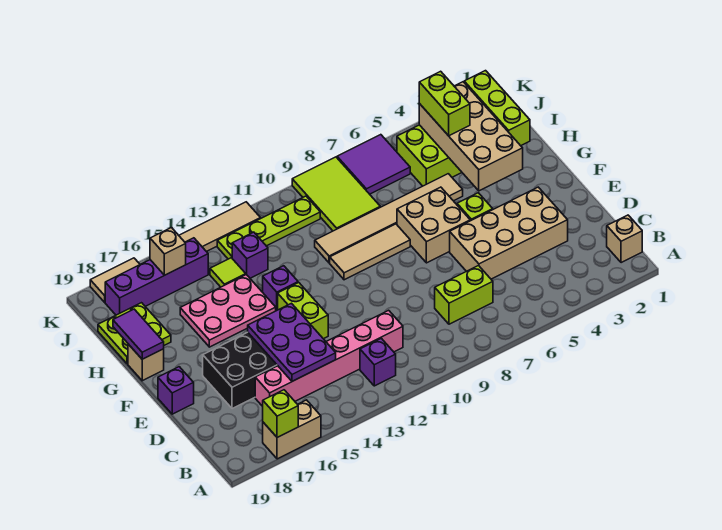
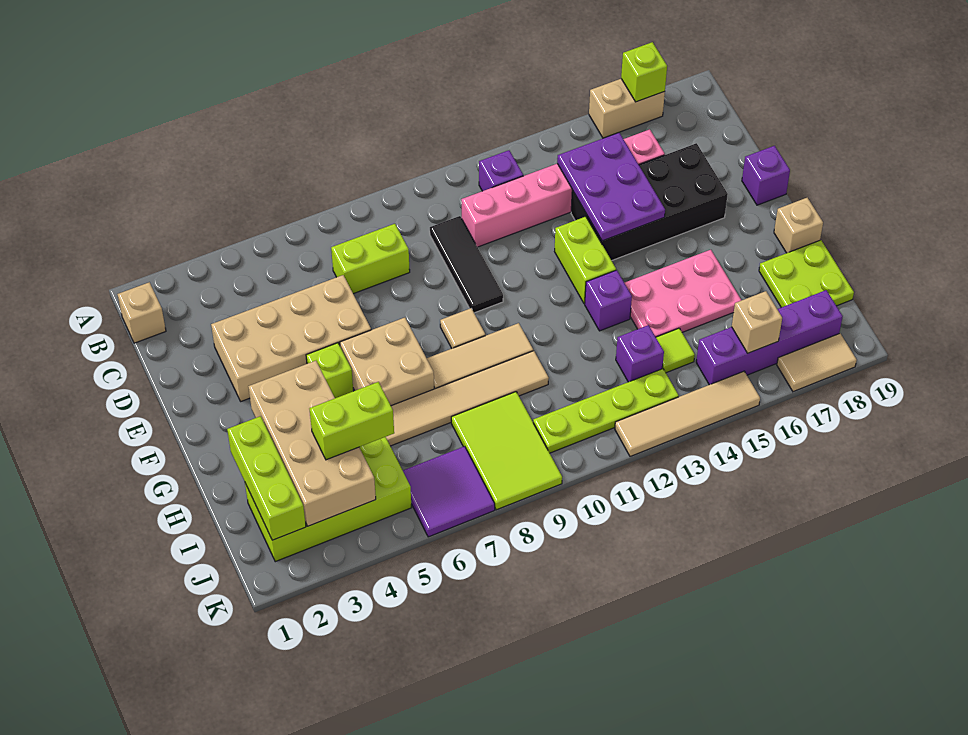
none -> black 1x3 tile [430,216,503,313]
none -> tan 1x1 tile [440,308,485,348]
purple 1x2 tile [113,309,164,359] -> none
lime 1x2 brick [419,71,470,136] -> lime 1x2 brick turned to [310,382,394,460]

